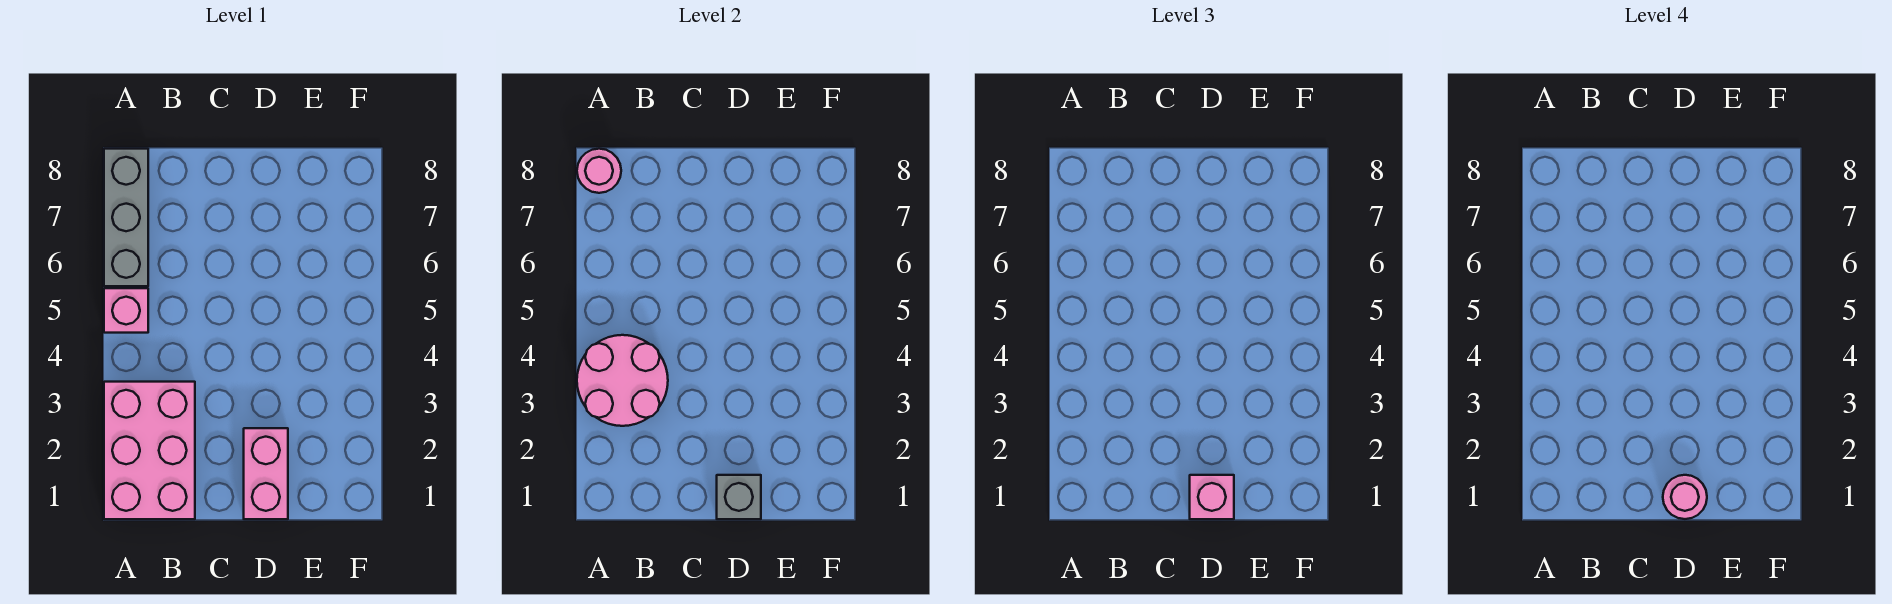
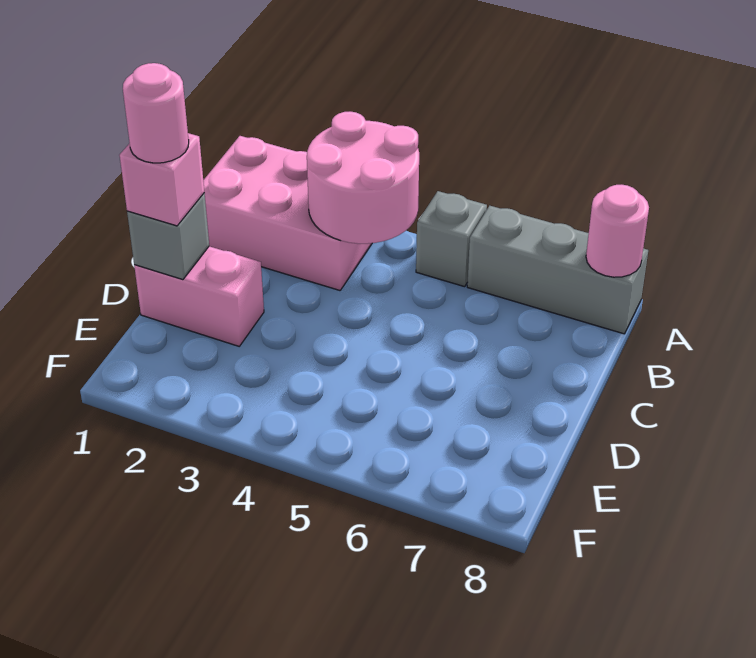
pink 1x1 brick [104,288,148,333] -> grey 1x1 brick [416,191,487,287]

